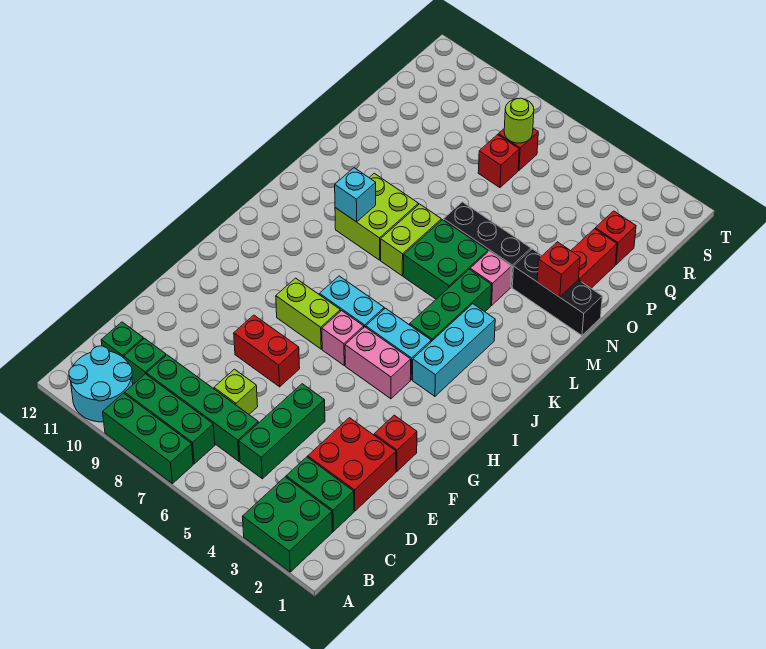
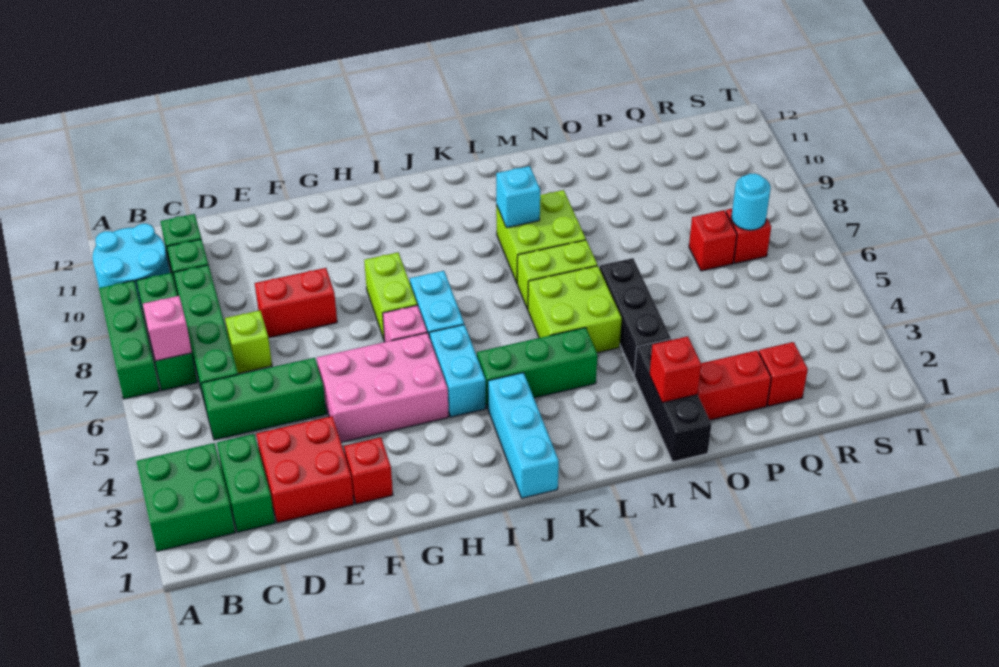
red 1x2 brick [234,315,300,387] -> red 1x2 brick turned to [255,268,337,338]
pink 1x2 brick [345,327,411,399] -> pink 2x3 brick [317,333,449,442]
cyan 1x3 brick [413,304,495,396] -> cyan 1x3 brick turned to [488,373,559,498]
green 2x2 brick [403,220,488,299] -> lime 2x2 brick [528,266,622,353]
pink 1x1 brick [470,251,511,305] -> pink 1x1 brick moved to [143,296,192,361]
lime 1x1 round brick [504,98,534,143] -> cyan 1x1 round brick [731,174,771,230]

